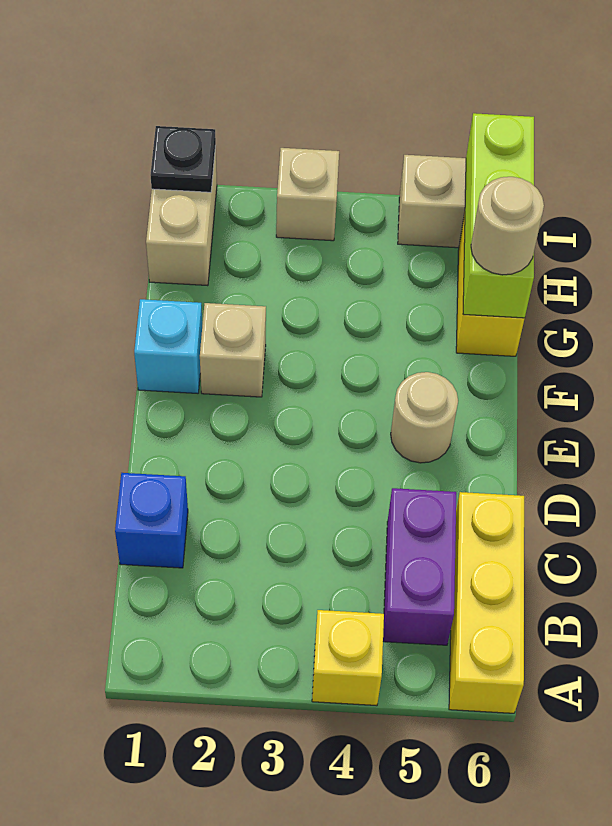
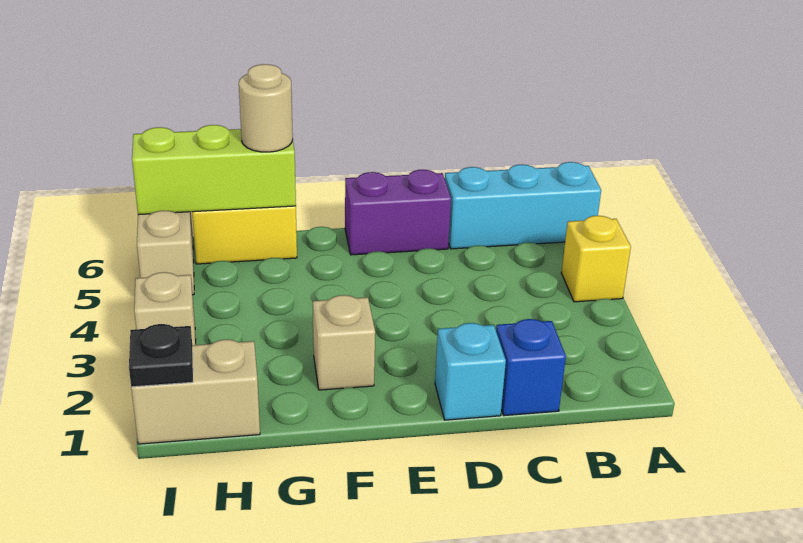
yellow 1x3 brick [449,492,524,713] -> cyan 1x3 brick [445,162,601,249]
purple 1x2 brick [383,488,456,645] -> purple 1x2 brick moved to [345,170,451,255]
tan 1x1 round brick [391,372,458,463] -> none
cyan 1x1 brick [134,299,202,393] -> cyan 1x1 brick moved to [435,323,506,420]

